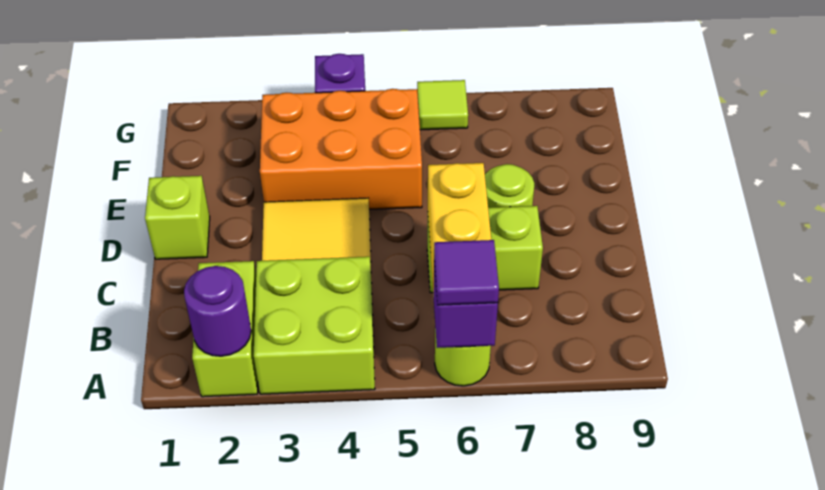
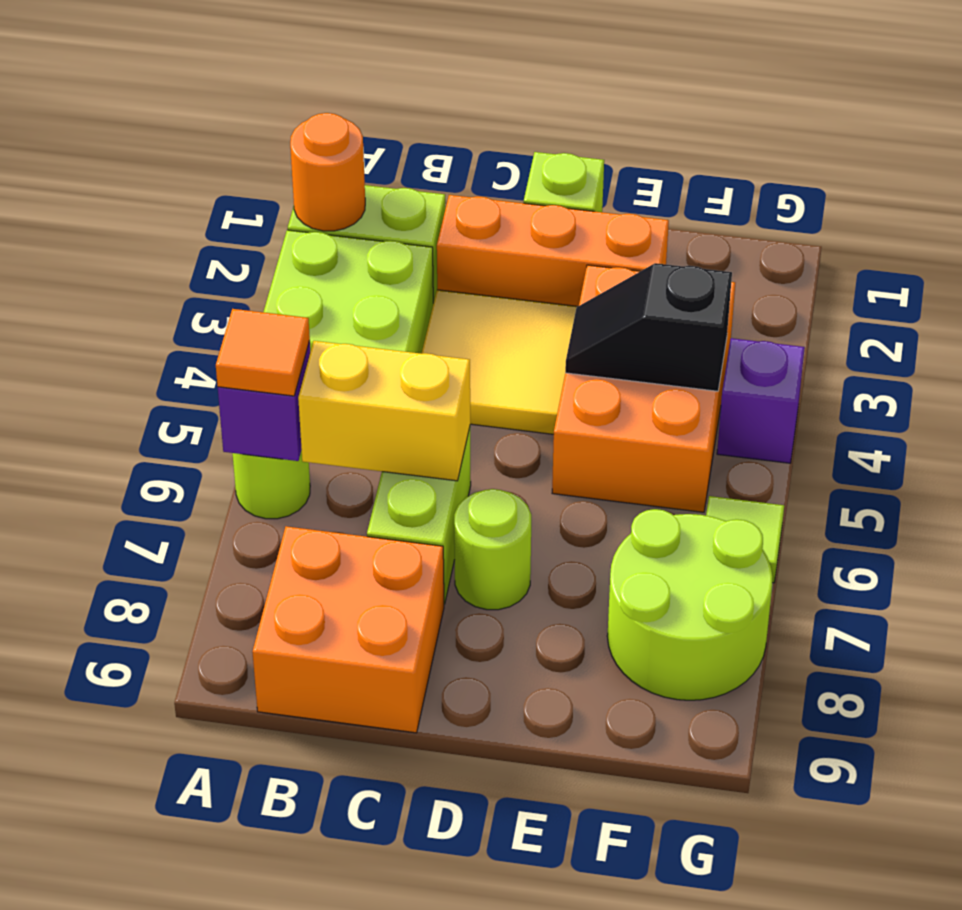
purple 1x1 round brick [184,266,251,356] -> orange 1x1 round brick [290,113,365,231]
purple 1x1 tile [434,240,499,305] -> orange 1x1 tile [216,309,310,396]
none -> orange 2x2 brick [252,526,444,733]
none -> orange 1x3 brick [437,195,669,306]
none -> black 1x2 slope [565,263,732,391]
none -> lime 2x2 round brick [607,509,773,700]

